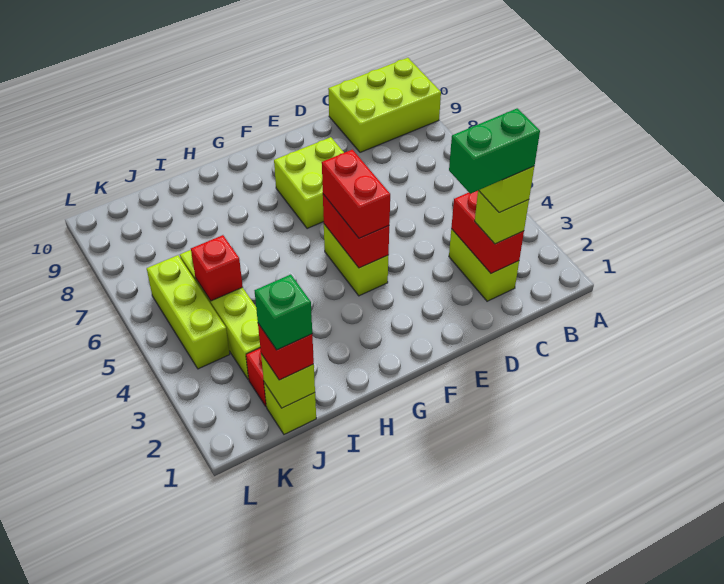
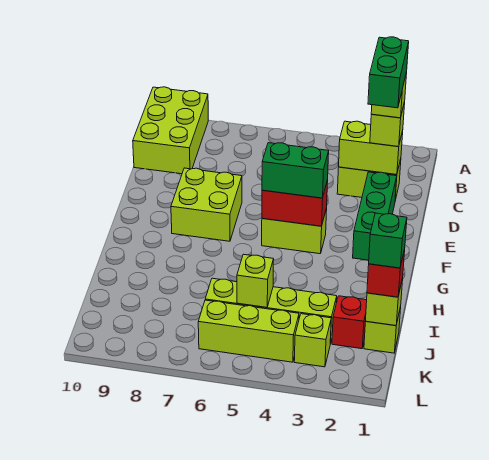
red 1x2 brick [451,191,524,273] -> lime 1x2 brick [339,121,403,175]
none -> green 1x3 brick [353,172,397,260]
red 1x2 brick [322,150,390,238] -> green 1x2 brick [262,143,329,198]
red 1x1 brick [191,235,243,301] -> lime 1x1 brick [237,254,274,307]
none -> lime 1x1 brick [294,314,331,367]

